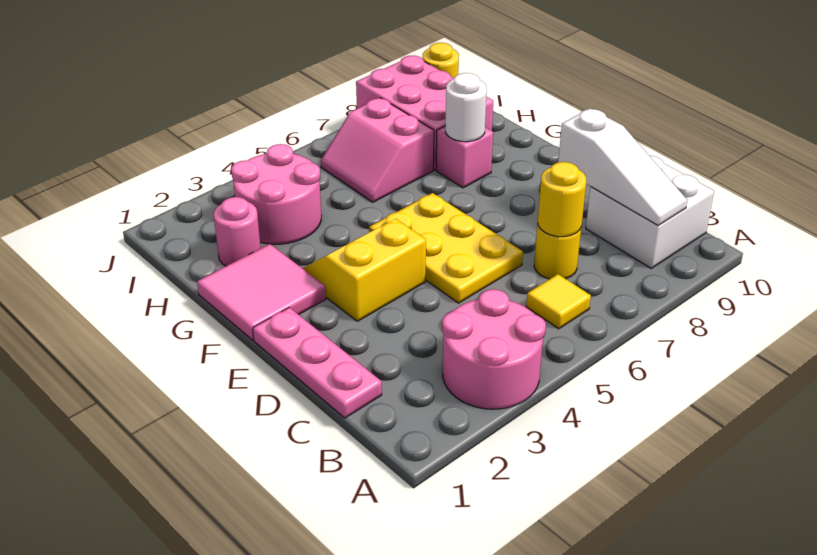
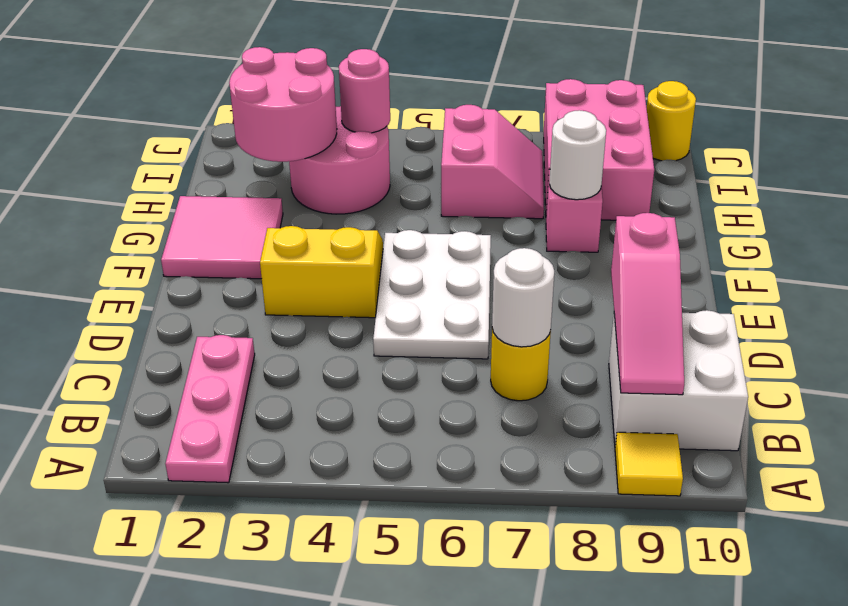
pink 2x2 round brick [442,289,546,409] -> pink 2x2 round brick moved to [229,47,337,162]
yellow 1x1 tile [526,274,591,329] -> yellow 1x1 tile moved to [615,432,683,496]
white 1x3 slope [558,108,687,225] -> pink 1x3 slope [611,213,684,395]
pink 1x3 plate [253,308,382,418] -> pink 1x3 plate moved to [165,335,255,483]
yellow 1x1 round brick [538,162,586,237] -> white 1x1 round brick [492,248,554,347]
yellow 2x3 plate [369,193,523,303] -> white 2x3 plate [373,230,491,359]
pink 1x1 round brick [214,197,261,266] -> pink 1x1 round brick moved to [339,49,390,133]
pink 2x2 slope [321,98,434,202] -> pink 2x2 slope turned to [441,105,544,219]

